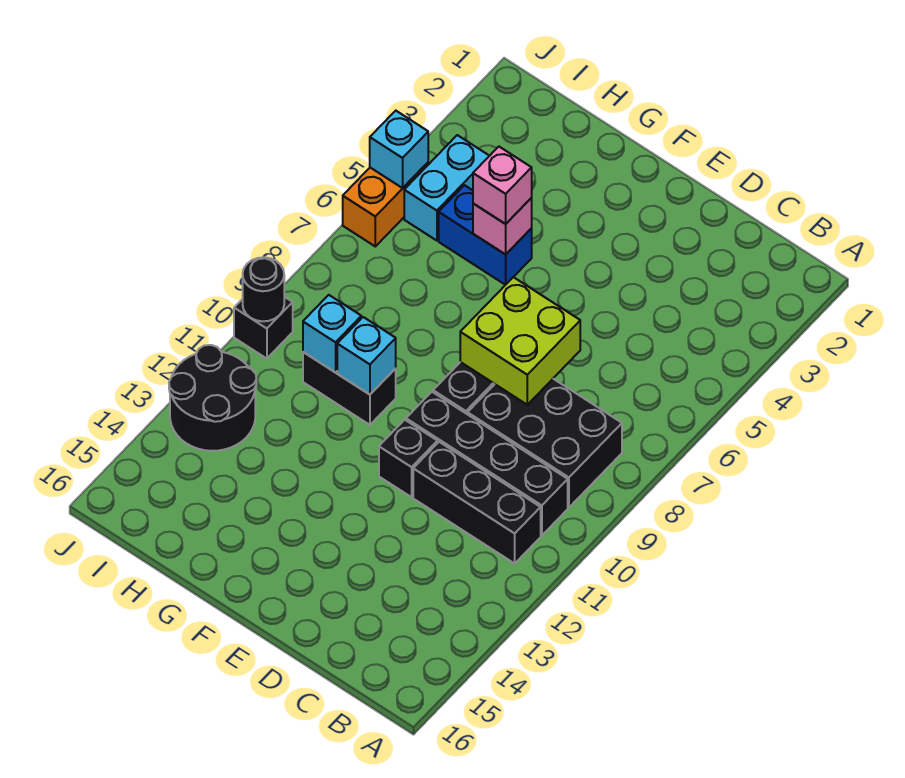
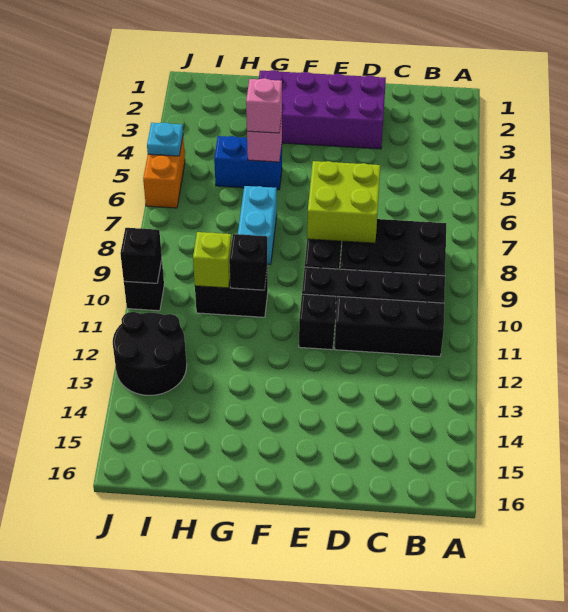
none -> purple 2x4 brick [259,70,386,149]
cyan 1x1 brick [337,317,396,395] -> black 1x1 brick [229,234,267,290]
cyan 1x1 brick [303,295,361,372] -> lime 1x1 brick [193,232,232,288]
cyan 1x2 brick [404,135,489,241] -> cyan 1x2 brick moved to [238,186,277,264]
cyan 1x1 brick [370,111,428,188] -> cyan 1x1 plate [147,123,183,156]
black 1x1 round brick [243,257,284,321] -> black 1x1 brick [120,228,162,283]

